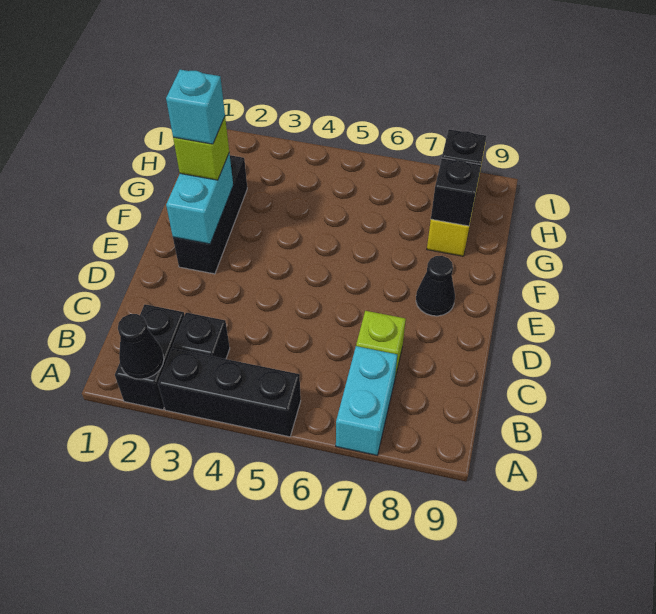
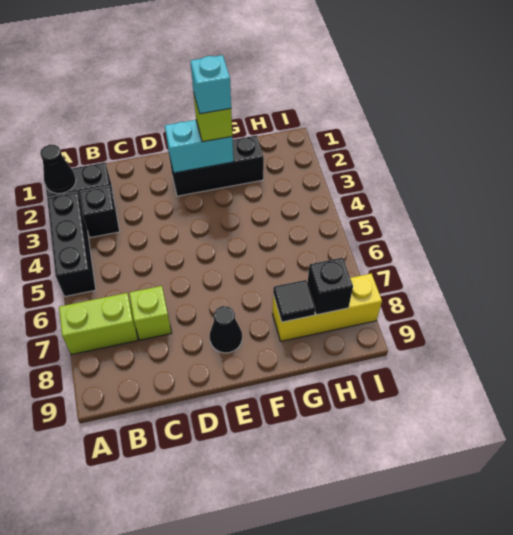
cyan 1x2 brick [336,346,397,455] -> lime 1x2 brick [59,293,138,355]
black 1x1 brick [431,158,481,226] -> black 1x1 tile [273,280,315,322]

